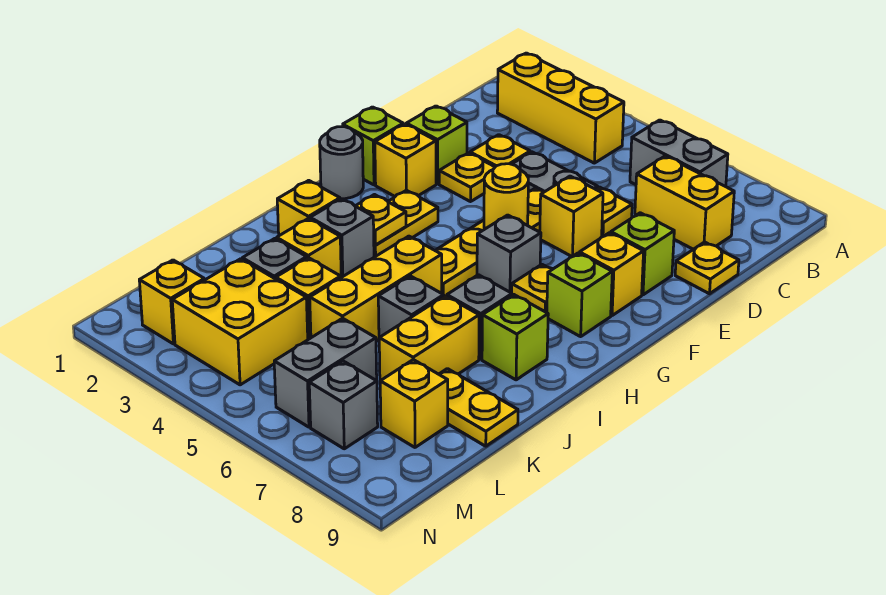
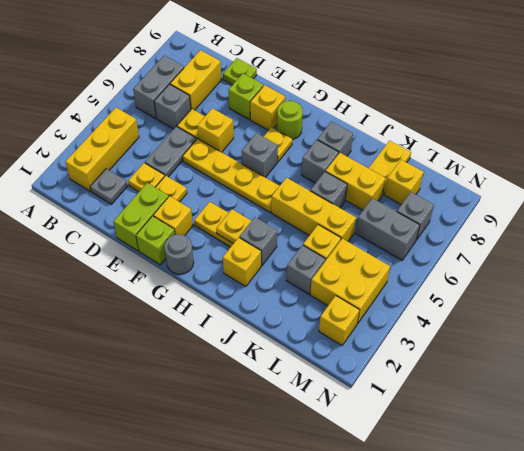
none -> grey 1x1 plate [90,169,127,204]
none -> grey 1x1 brick [154,84,191,129]
yellow 1x1 plate [675,242,739,294] -> lime 1x1 plate [223,58,257,85]
lime 1x1 brick [406,106,467,184] -> lime 1x2 brick [113,183,169,251]
yellow 1x1 round brick [484,164,528,229] -> none
lime 1x1 brick [547,253,612,337] -> lime 1x1 round brick [277,101,303,140]
lime 1x1 brick [482,295,548,380] -> grey 1x1 brick [317,122,353,156]
yellow 1x1 brick [277,218,341,276] -> none

